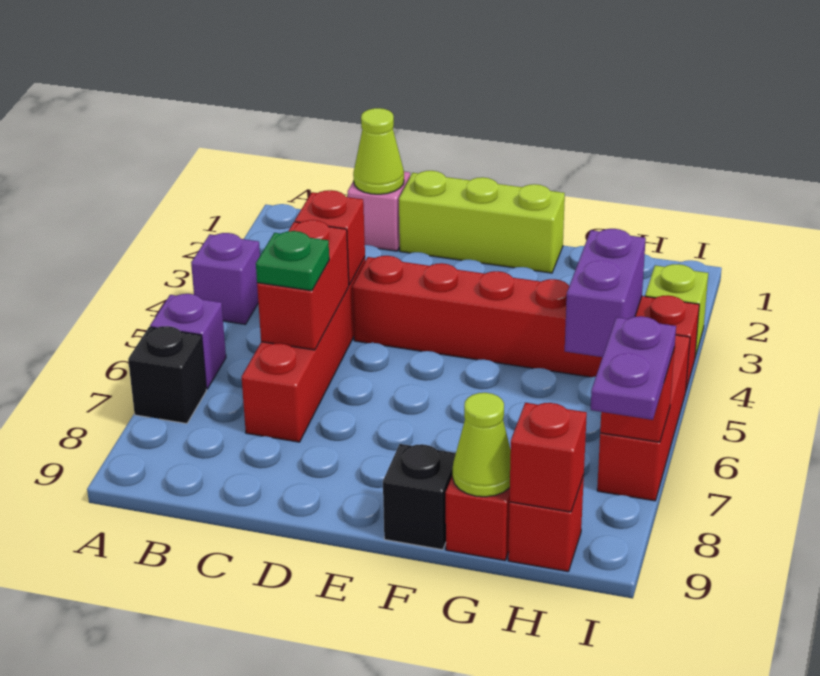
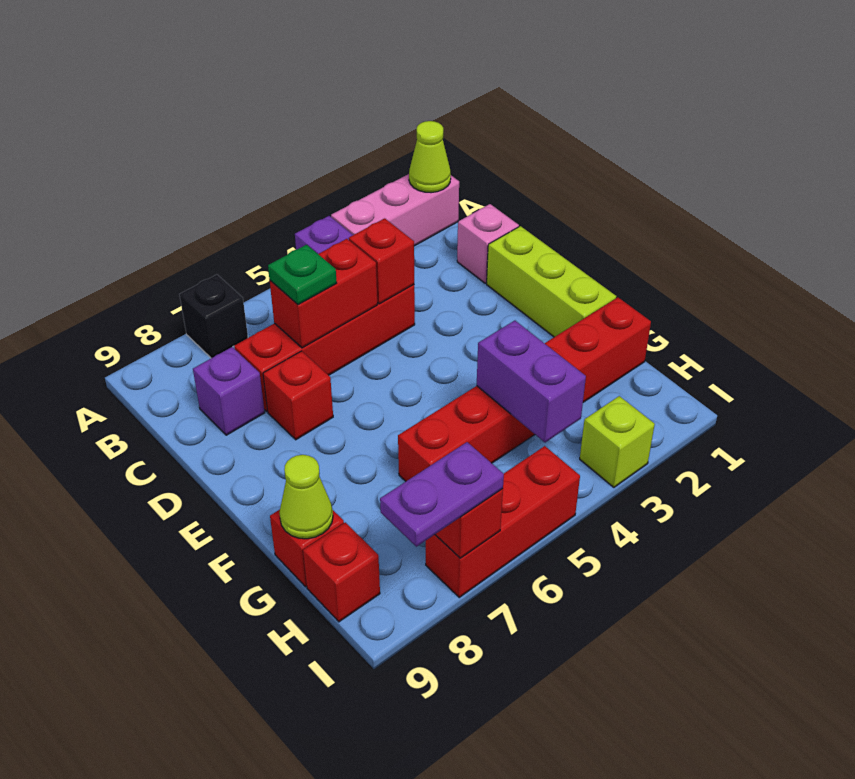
none -> pink 1x3 brick [331,174,459,246]
purple 1x1 brick [150,294,226,389] -> purple 1x1 brick moved to [193,347,265,435]
lime 1x1 cone [353,108,404,194] -> lime 1x1 cone moved to [409,121,451,193]
red 1x6 brick [352,256,699,390] -> red 1x6 brick turned to [398,297,651,481]
black 1x1 brick [383,444,456,550] -> none
purple 1x2 brick [565,229,646,357] -> purple 1x2 brick turned to [477,321,586,442]
red 1x1 brick [510,403,587,512] -> red 1x1 brick moved to [263,351,333,440]

